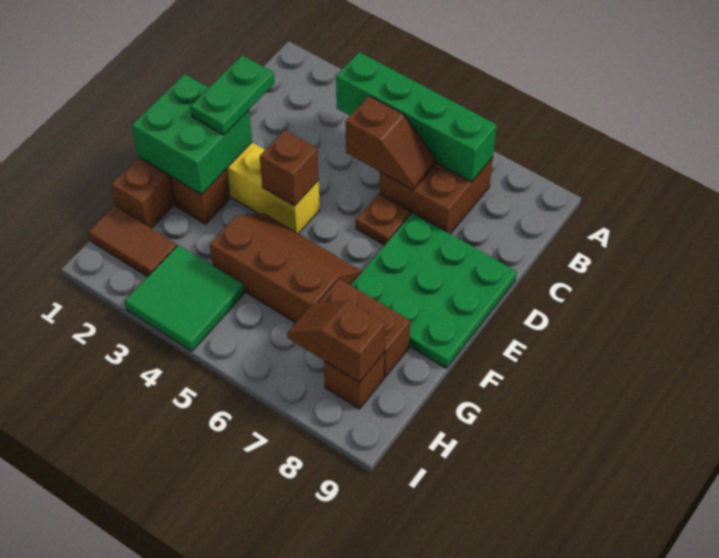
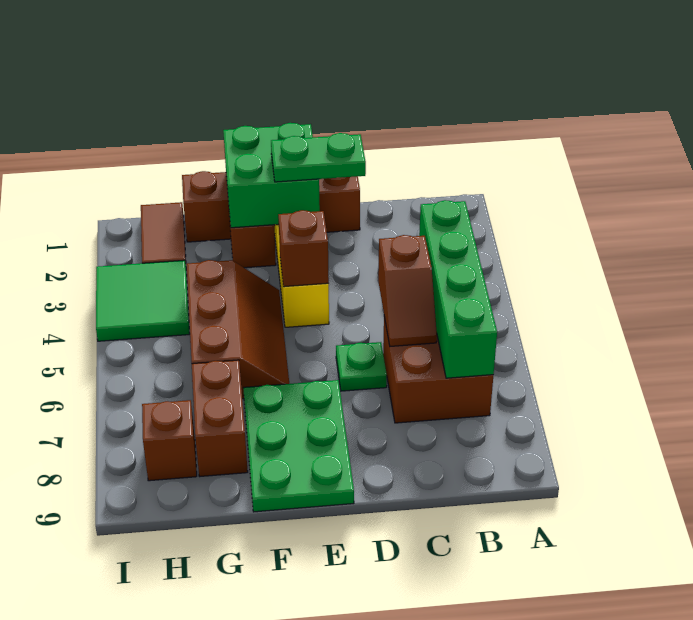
brown 1x1 plate [356,194,411,245] -> green 1x1 plate [336,342,387,391]
green 3x3 plate [351,213,517,368] -> green 2x3 plate [243,380,354,512]
brown 1x2 slope [287,301,385,382] -> none

